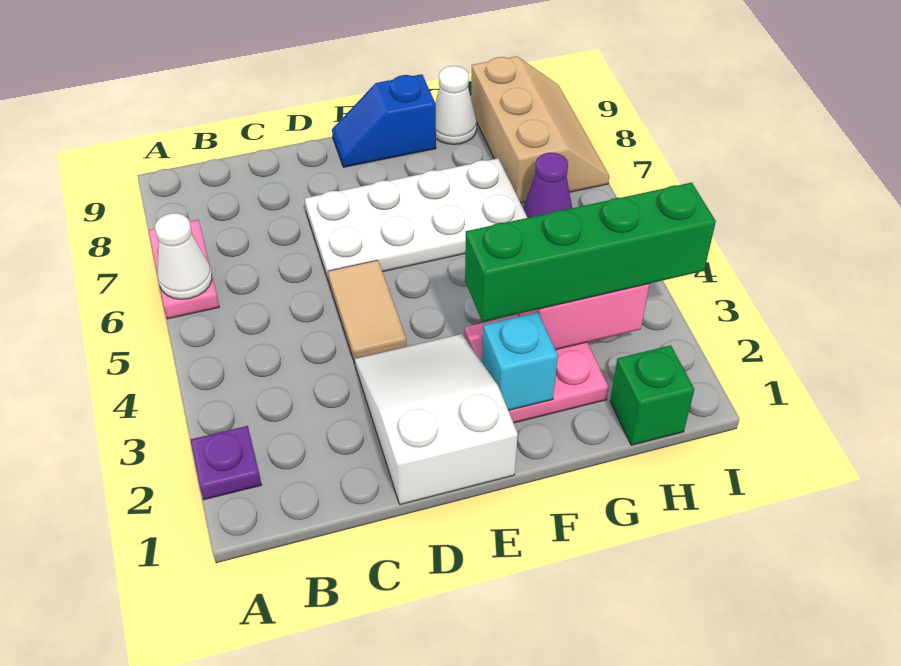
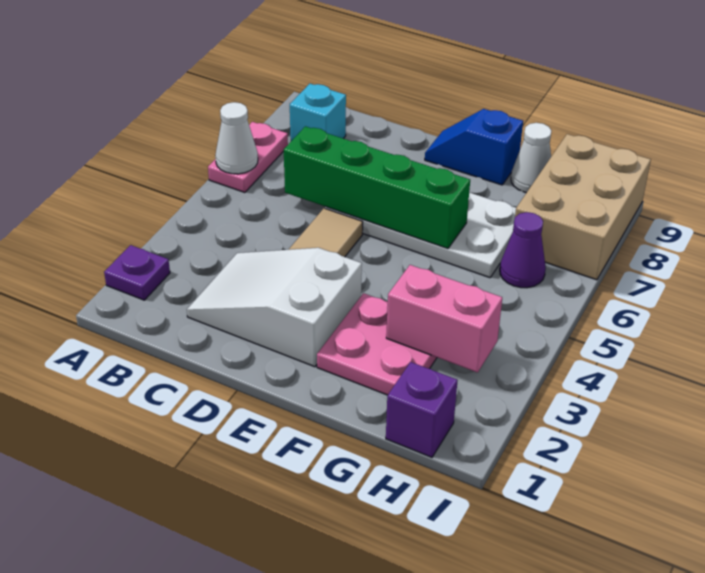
white 2x3 slope [355,334,518,505] -> white 2x3 slope turned to [187,248,362,367]
cyan 1x1 brick [482,312,558,410] -> cyan 1x1 brick moved to [290,84,346,141]
green 1x4 brick [465,183,716,322] -> green 1x4 brick moved to [284,126,470,248]
green 1x1 brick [610,345,694,445] -> purple 1x1 brick [386,362,458,457]
tan 2x3 slope [471,56,609,203] -> tan 2x3 brick [515,134,651,280]

